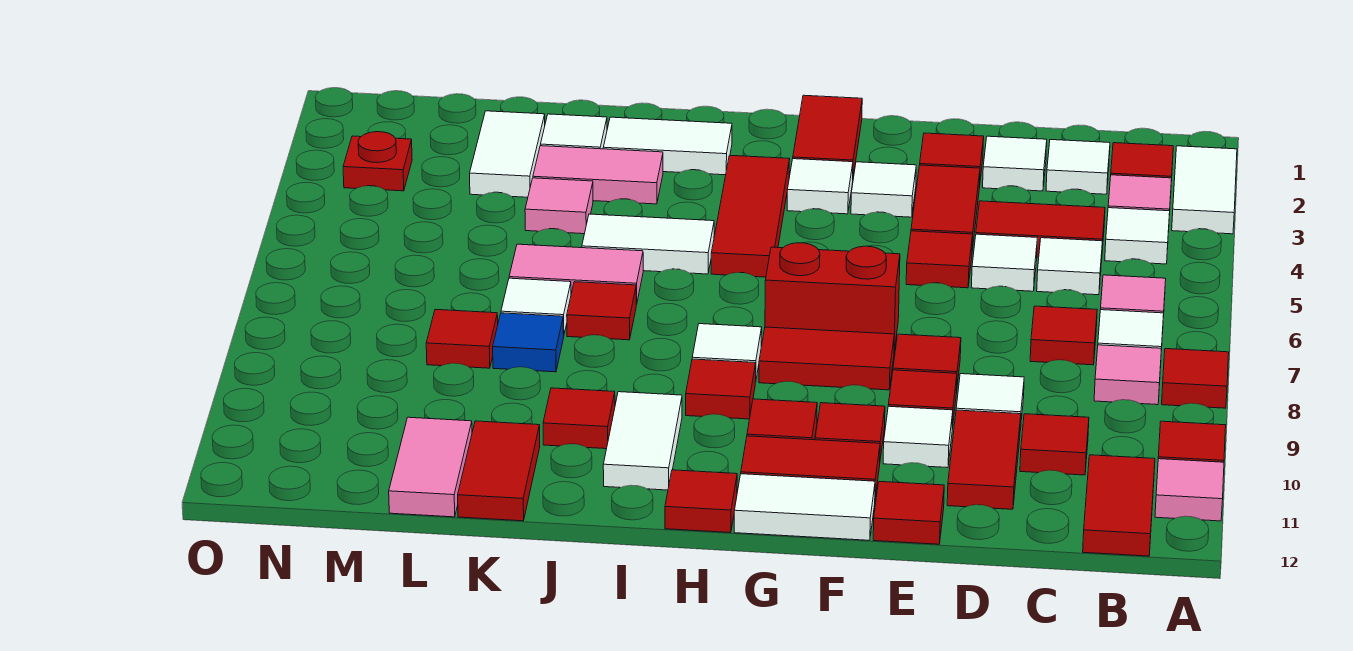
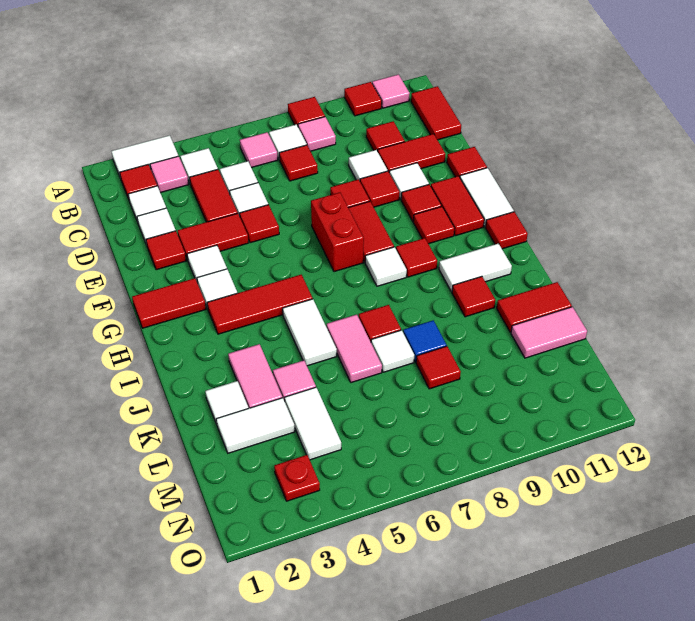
red 1x2 tile [1083,455,1155,556] -> red 1x2 tile turned to [411,86,461,140]
white 1x2 tile [603,117,732,175] -> white 1x2 tile moved to [285,387,341,460]

